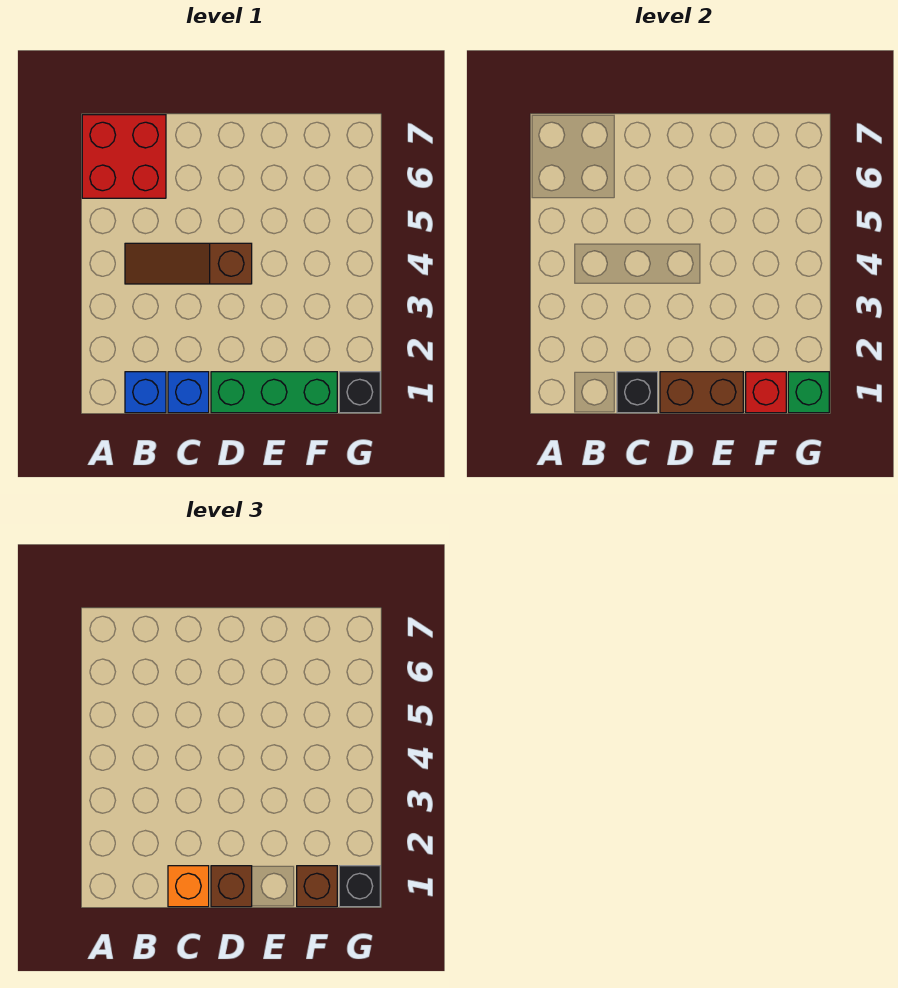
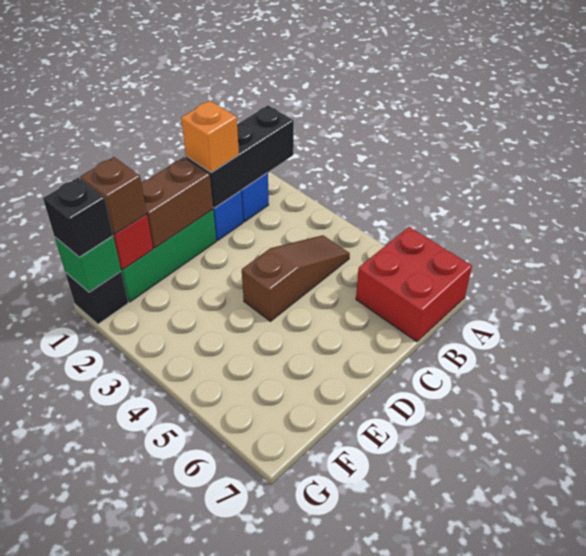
black 1x1 brick [617,372,658,413] -> black 1x3 brick [186,105,294,208]
brown 1x1 brick [211,866,252,907] -> none

